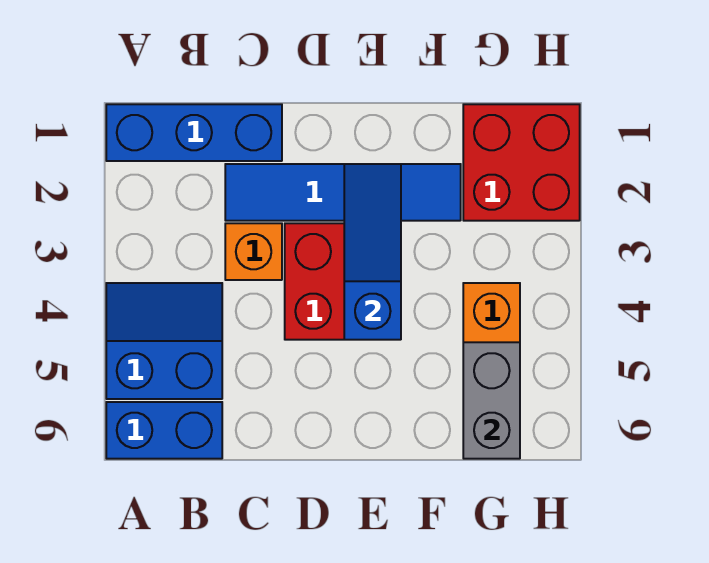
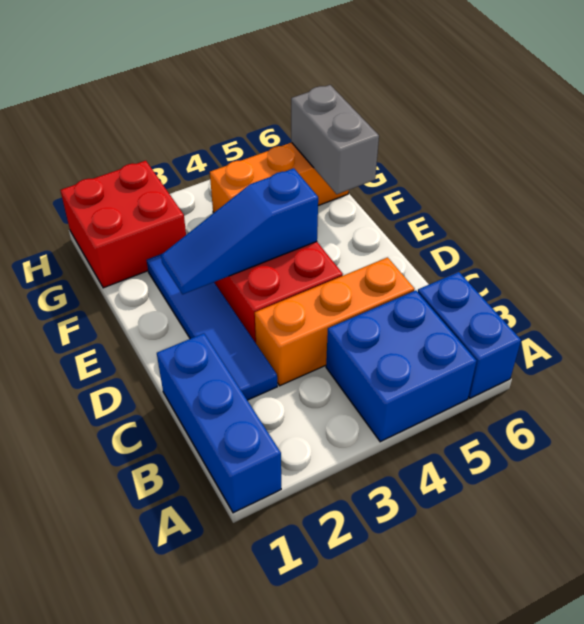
blue 2x2 slope [106,283,222,399] -> blue 2x2 brick [326,290,477,442]
orange 1x1 brick [225,223,282,280] -> orange 1x3 brick [255,257,414,386]
grey 1x2 brick [463,342,520,459] -> grey 1x2 brick turned to [291,85,379,194]

